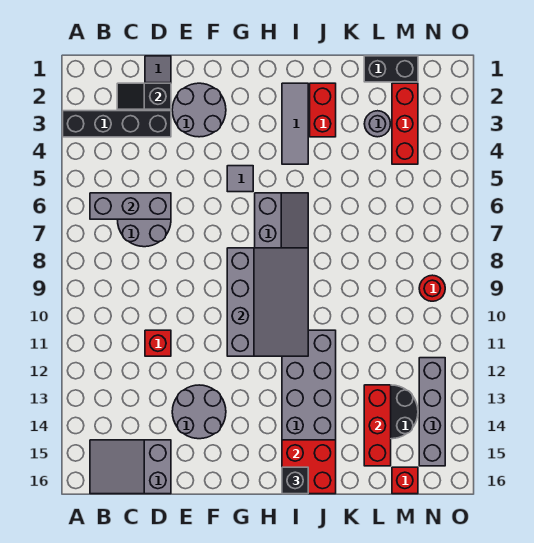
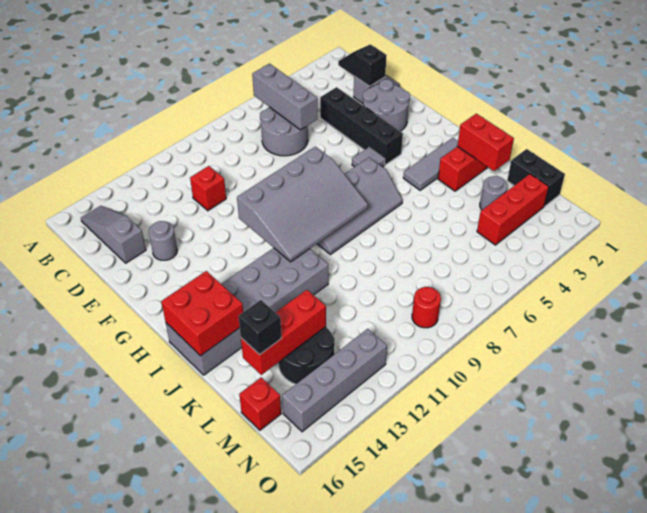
black 1x4 brick [63,111,171,137] -> black 1x4 brick moved to [320,87,403,165]
grey 2x3 slope [90,440,171,494] -> grey 1x3 slope [81,206,146,263]
grey 2x2 round brick [172,385,226,439] -> grey 1x1 round brick [149,221,177,260]
black 1x1 brick [282,467,308,494] -> black 1x1 brick moved to [238,300,281,355]
none -> red 1x2 brick [457,114,514,171]

